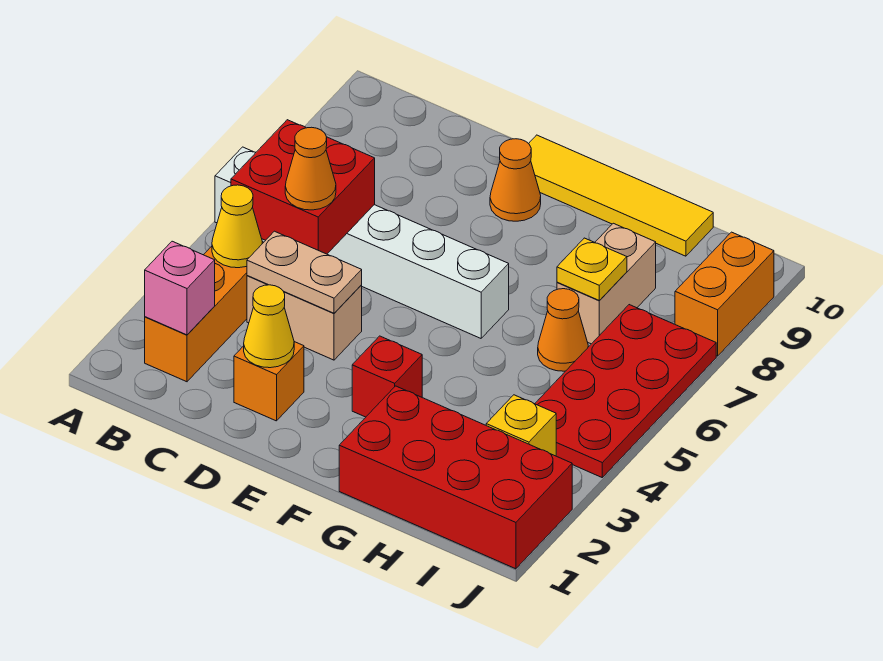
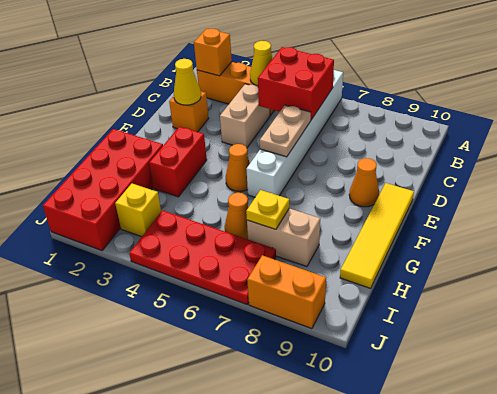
pink 1x1 brick [145,241,215,335] -> orange 1x1 brick [194,29,232,76]
tan 1x2 plate [247,231,362,313] -> tan 1x2 plate moved to [260,105,311,157]
orange 1x1 cone [285,127,336,210] -> orange 1x1 cone moved to [226,144,250,191]
red 1x1 brick [352,336,422,417] -> red 1x2 brick [149,127,207,197]

